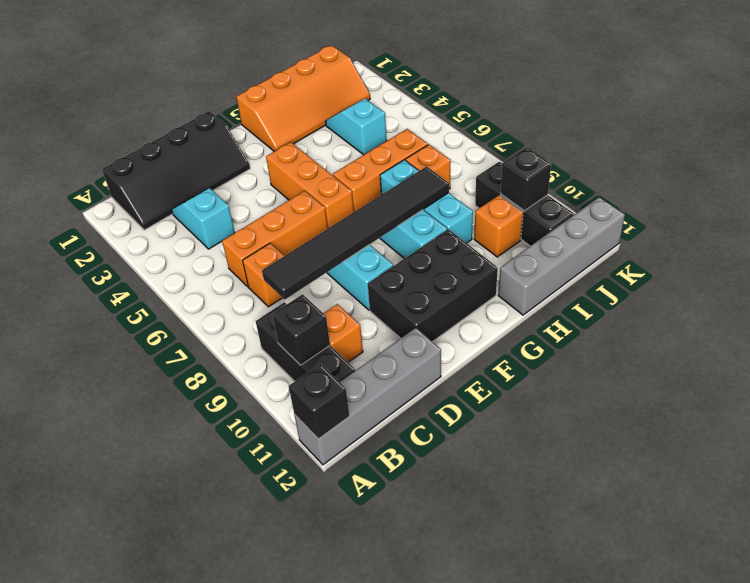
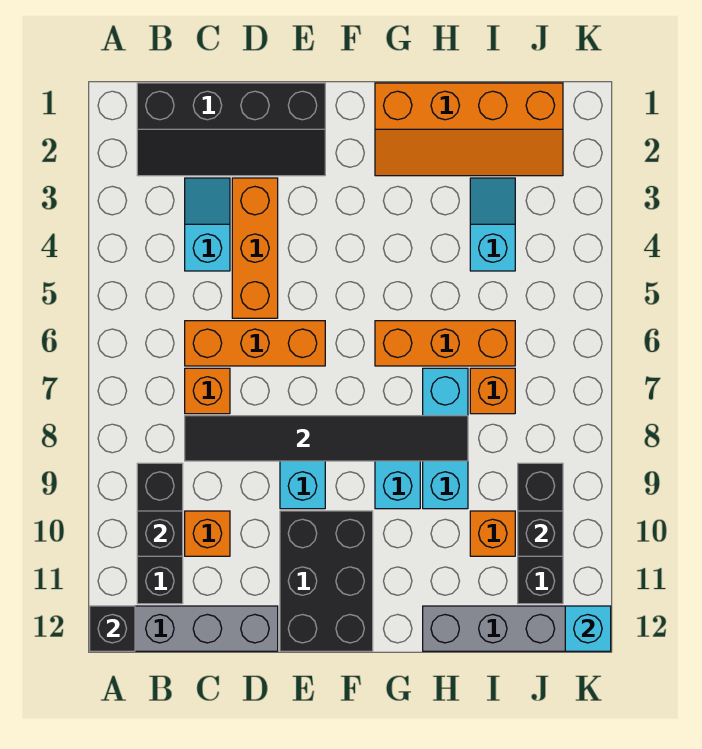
black 2x3 brick [368,229,498,342] -> black 2x3 brick turned to [280,511,373,651]
orange 1x3 brick [266,142,354,228] -> orange 1x3 brick moved to [232,178,278,318]
none -> cyan 1x1 brick [565,606,611,651]

